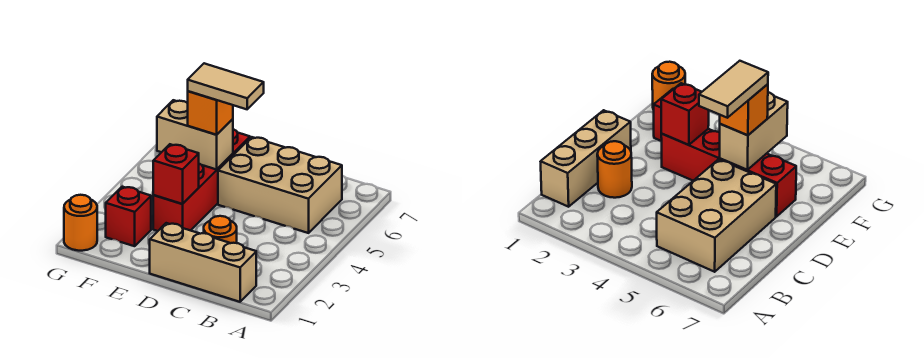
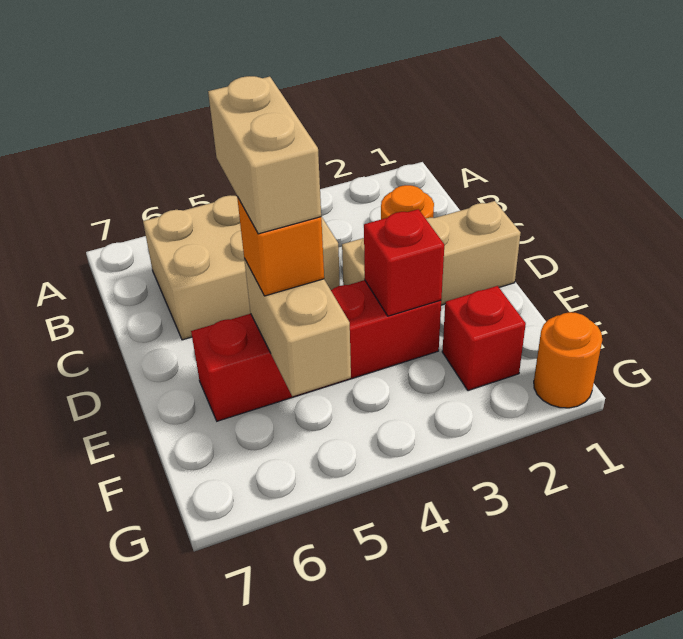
tan 1x3 brick [150,223,256,302] -> tan 1x3 brick turned to [342,201,521,305]
tan 2x3 brick [218,137,342,233] -> tan 2x3 brick turned to [143,195,340,340]
tan 1x2 tile [188,63,264,109] -> tan 1x2 brick [208,76,321,234]

